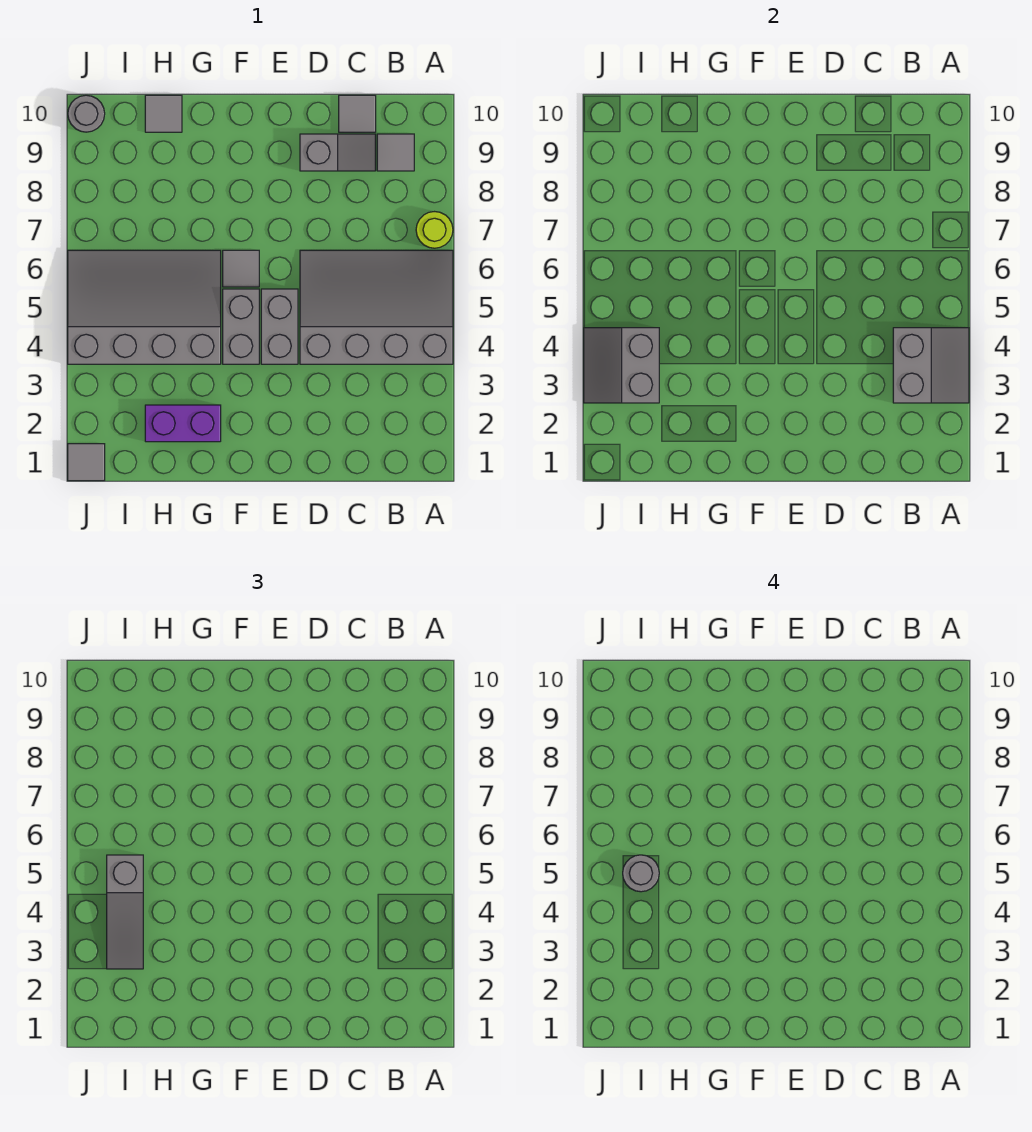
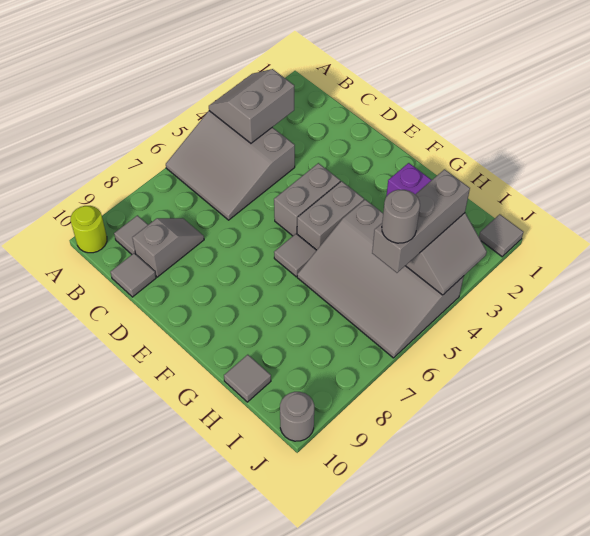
grey 3x4 slope [300,250,453,364] -> grey 3x3 slope [166,111,295,220]
lime 1x1 round brick [416,212,453,248] -> lime 1x1 round brick moved to [70,206,107,253]
grey 1x2 slope [300,134,376,171] -> grey 1x2 slope turned to [132,218,204,277]
grey 1x3 slope [107,855,143,969] -> grey 1x3 brick [372,169,470,273]

